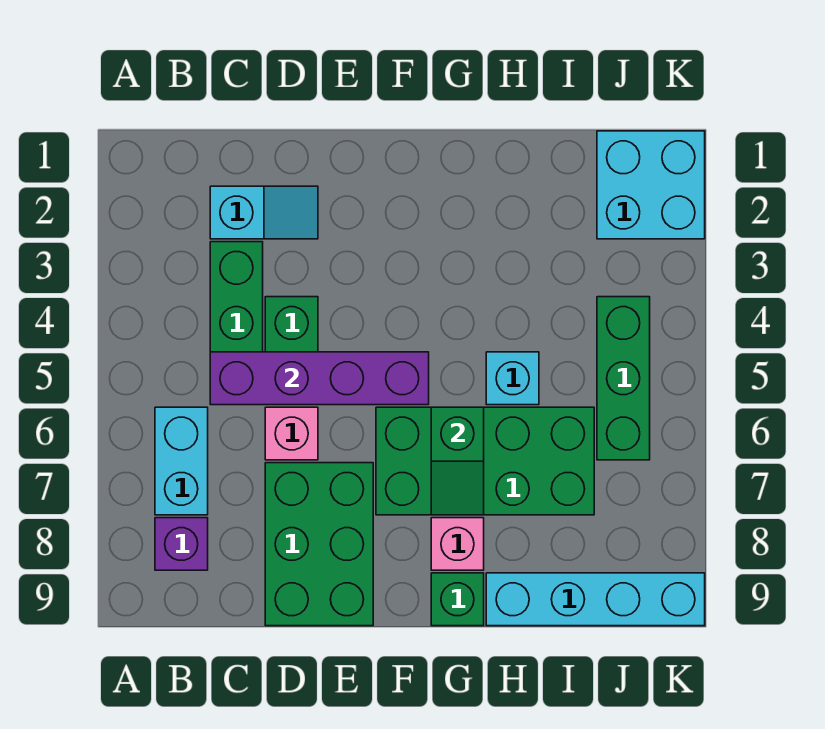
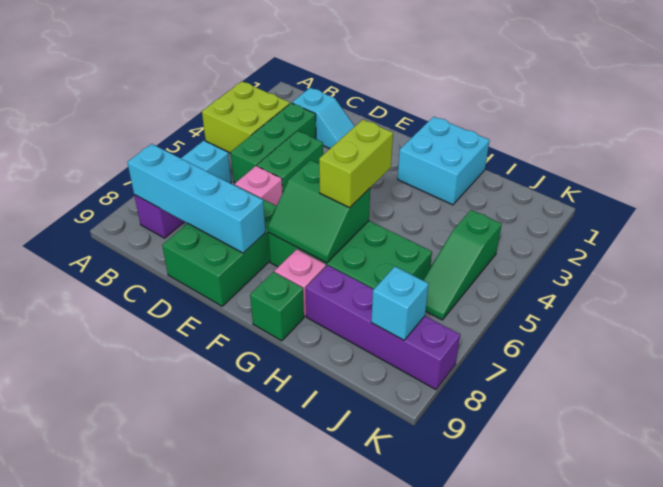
none -> lime 2x2 brick [202,81,290,153]
purple 1x4 brick [210,352,429,405] -> purple 1x4 brick moved to [306,265,460,389]
none -> lime 1x2 brick [319,120,393,208]
green 1x2 slope [431,407,484,515] -> green 2x2 slope [268,160,370,263]
cyan 1x1 brick [486,352,539,405] -> cyan 1x1 brick moved to [371,267,429,340]
cyan 1x4 brick [486,573,705,626] -> cyan 1x4 brick moved to [127,144,266,253]
cyan 2x2 brick [597,131,705,239] -> cyan 2x2 brick moved to [398,117,490,205]
green 1x3 brick [597,297,650,460] -> green 1x3 slope [423,210,502,320]

